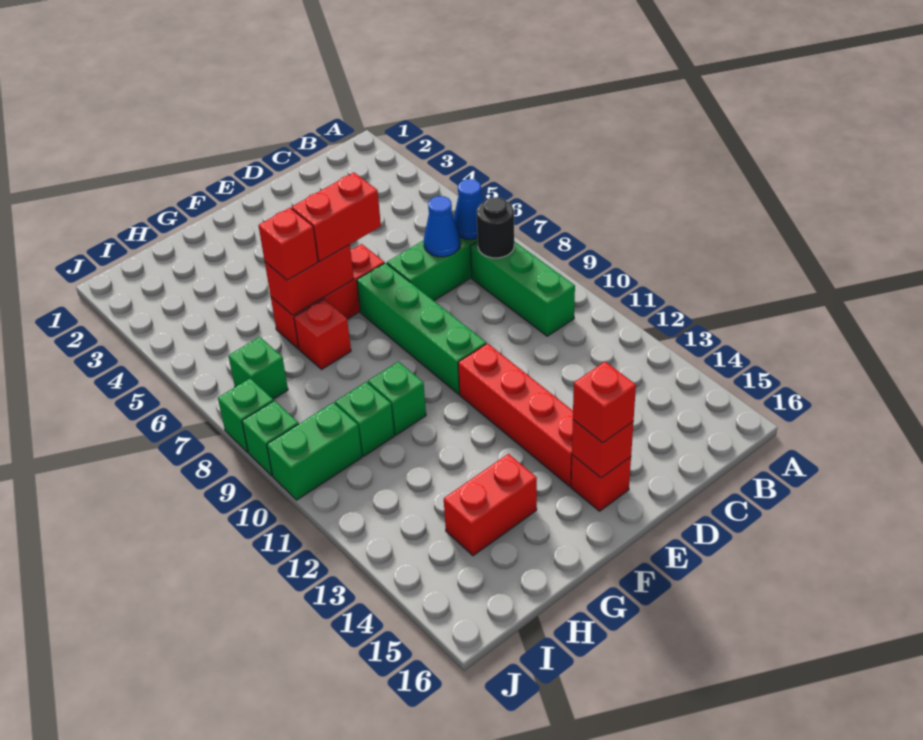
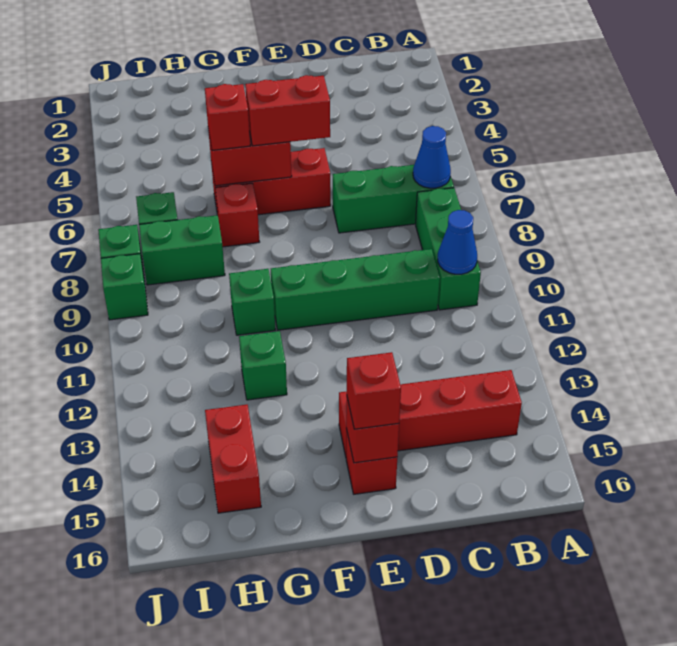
black 1x1 round brick [477,197,514,258] -> none
blue 1x1 cone [424,196,460,257] -> blue 1x1 cone moved to [438,210,477,274]
green 1x4 brick [357,263,486,394] -> green 1x4 brick turned to [271,249,440,330]
red 1x4 brick [458,344,573,486] -> red 1x4 brick turned to [339,370,522,456]
red 1x2 brick [444,454,537,556] -> red 1x2 brick turned to [205,405,261,513]
green 1x1 brick [335,382,394,456] -> green 1x1 brick moved to [239,331,287,400]
green 1x2 brick [267,403,362,500] -> green 1x2 brick moved to [139,215,225,285]

